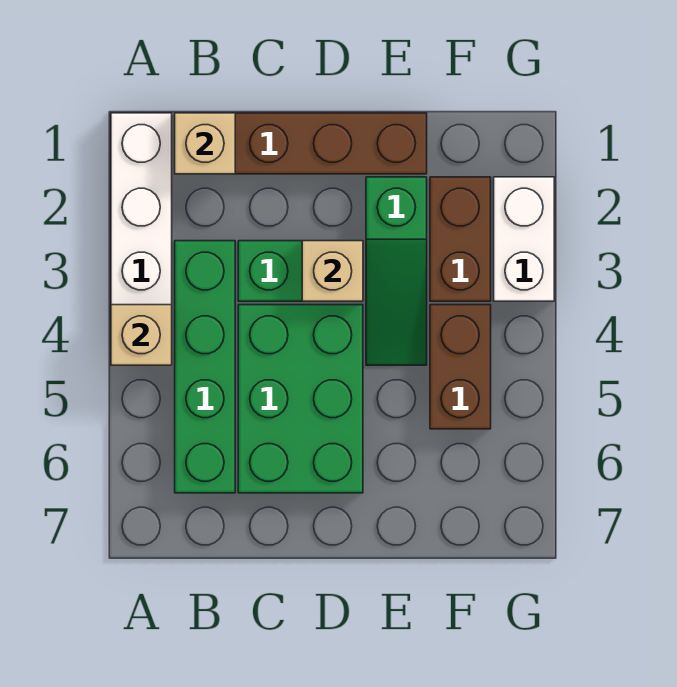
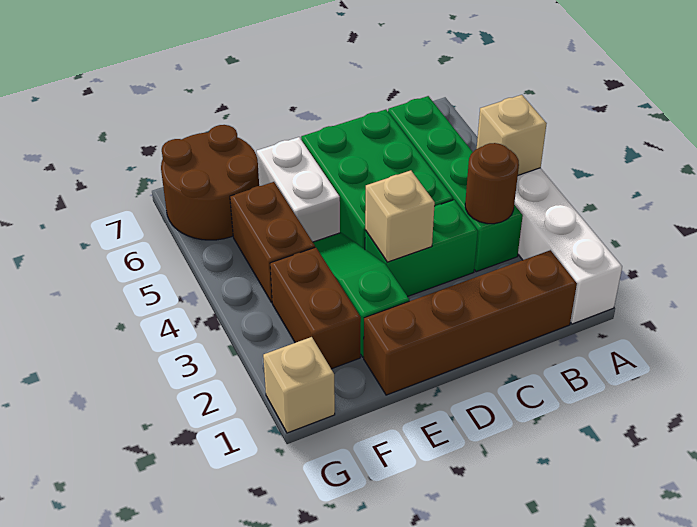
tan 1x1 brick [175,113,235,174] -> tan 1x1 brick moved to [263,337,335,433]
none -> brown 1x1 round brick [465,143,519,224]
none -> brown 2x2 round brick [161,125,259,240]
white 1x2 brick [494,177,554,301] -> white 1x2 brick moved to [257,137,340,242]

